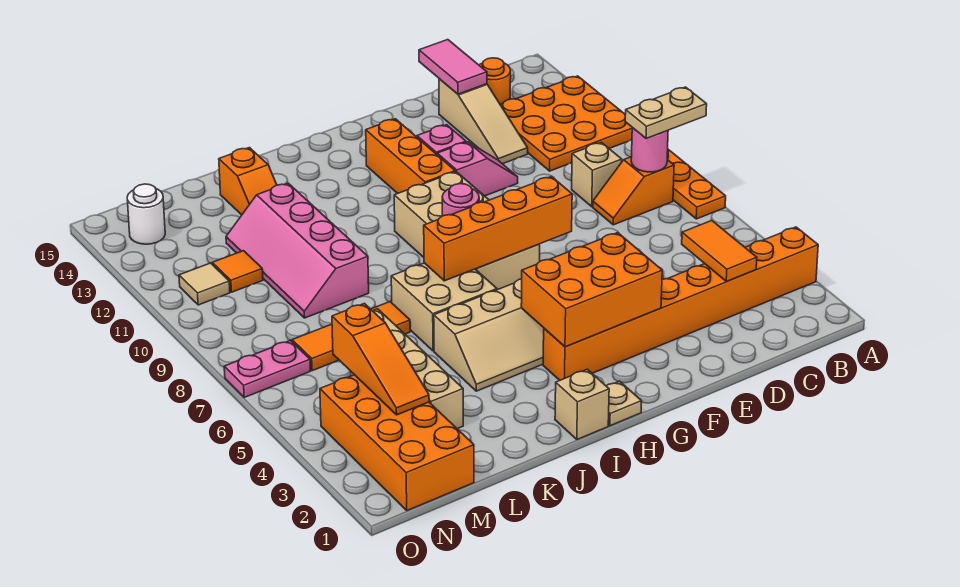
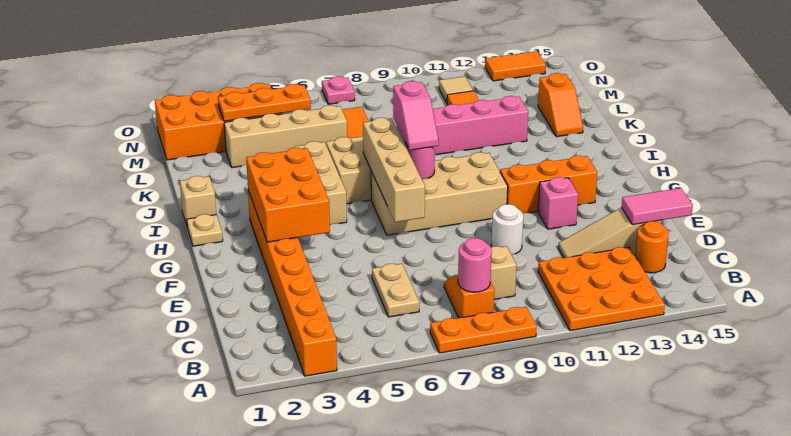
tan 1x2 plate [625,87,707,139] -> tan 1x2 plate moved to [372,264,419,317]
orange 1x2 tile [682,220,757,282] -> orange 1x2 tile moved to [485,51,546,81]
pink 1x2 slope [437,142,518,196] -> pink 1x2 slope moved to [393,81,439,150]
orange 1x4 brick [424,177,572,281] -> tan 1x4 brick [363,118,425,222]
orange 1x2 slope [219,148,277,215] -> orange 1x2 slope turned to [538,73,583,137]
orange 1x3 slope [332,303,429,415] -> orange 1x3 plate [218,84,311,121]
pink 1x2 plate [224,340,310,397] -> pink 1x1 plate [322,76,355,104]
white 1x1 round brick [127,184,165,244] -> white 1x1 round brick moved to [491,204,523,255]

